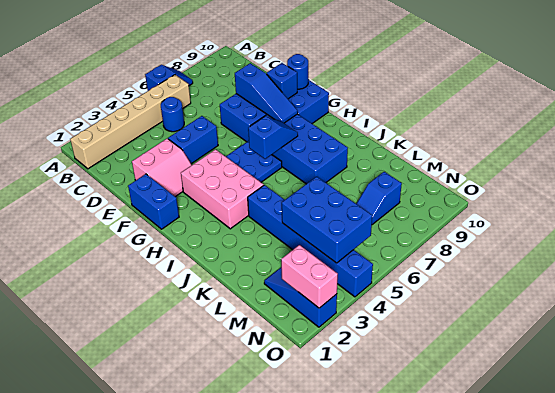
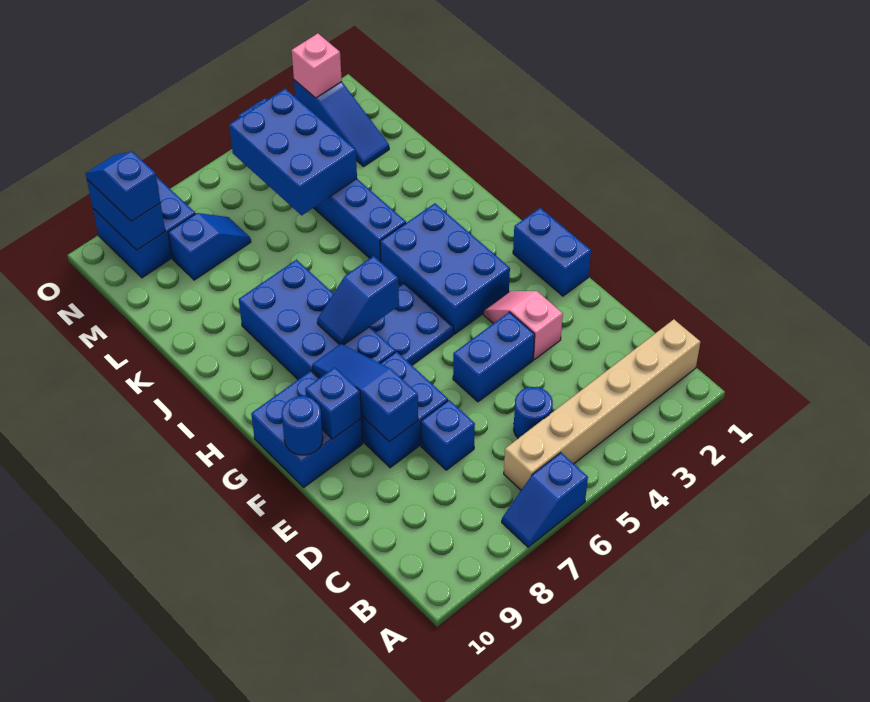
none -> blue 1x1 brick [421,400,475,470]
pink 2x2 slope [132,139,191,197] -> pink 1x2 slope [484,291,563,360]
pink 2x3 brick [181,149,264,229] -> blue 2x3 brick [380,203,510,334]
pink 1x2 brick [281,245,338,308] -> pink 1x1 brick [292,34,342,98]
none -> blue 2x2 brick [93,176,195,278]
none -> blue 1x2 brick [87,180,165,250]
none -> blue 1x2 slope [85,152,160,221]

